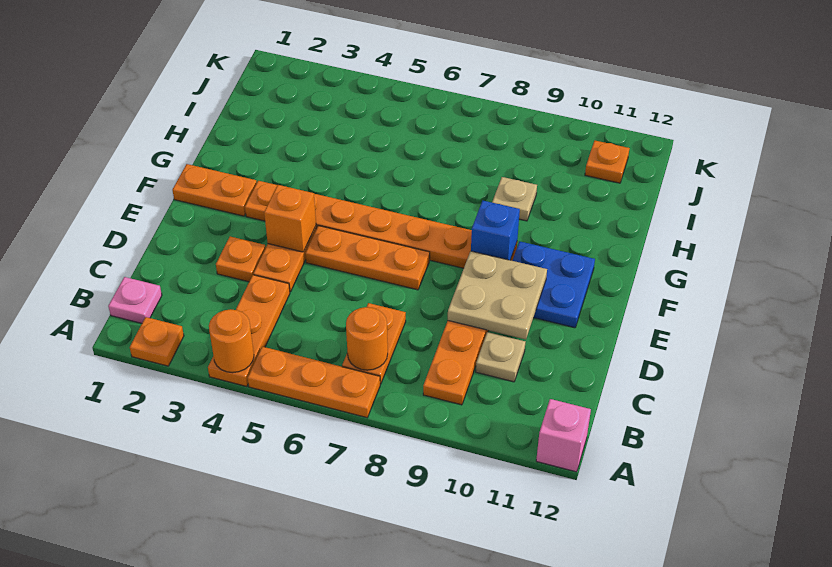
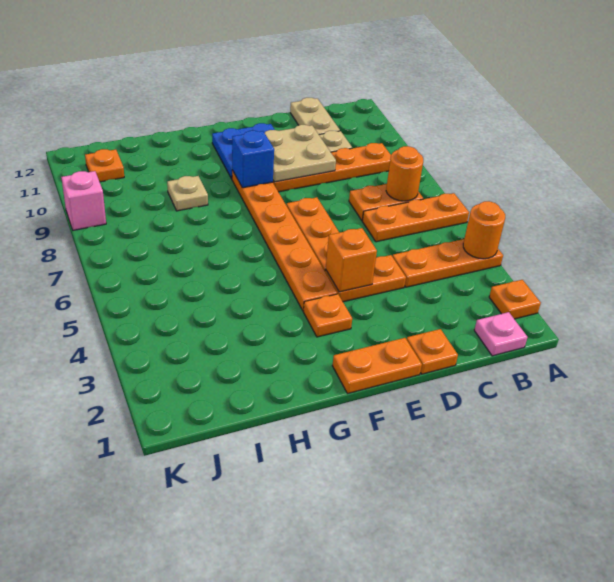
orange 1x3 plate [248,347,380,418] -> orange 1x3 plate turned to [362,193,469,242]
pink 1x1 brick [536,399,591,472] -> pink 1x1 brick moved to [61,171,106,230]
none -> tan 1x2 plate [290,98,340,134]
orange 1x1 plate [216,237,266,282] -> orange 1x1 plate moved to [407,329,458,374]
orange 1x2 plate [173,164,257,216] -> orange 1x2 plate turned to [332,338,422,394]

